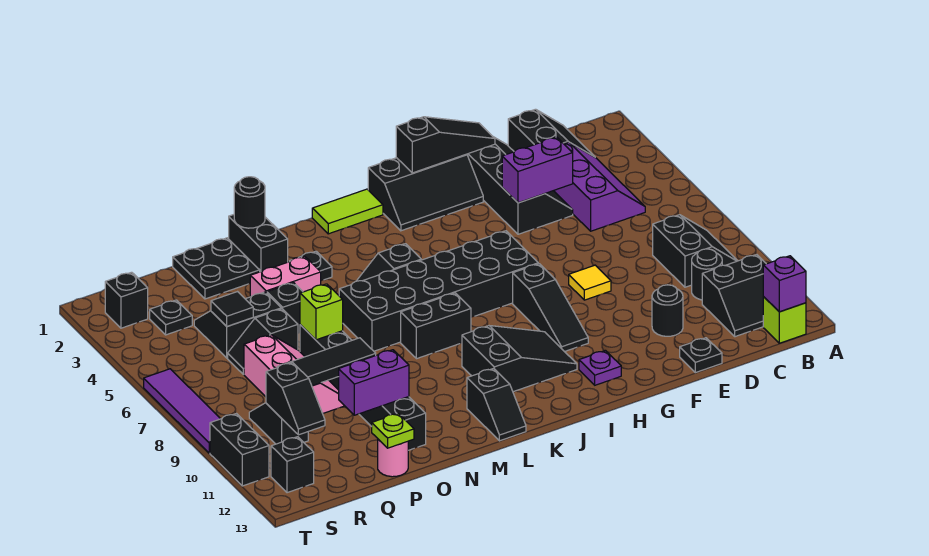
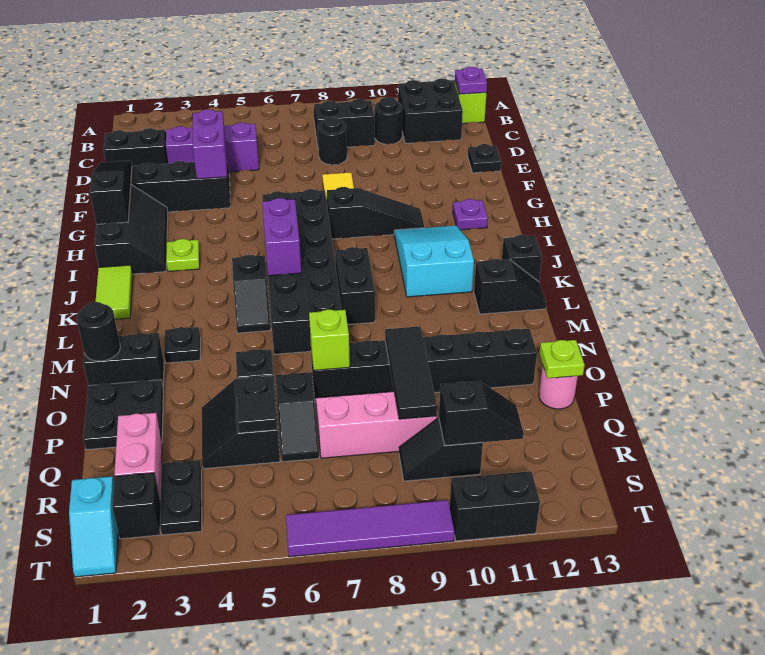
black 2x2 slope [702,255,766,337] -> black 2x2 brick [398,78,463,143]
purple 1x1 brick [763,256,806,312] -> purple 1x1 plate [455,67,487,94]
black 1x1 round brick [652,285,683,336] -> black 1x1 round brick moved to [318,117,347,165]
none -> lime 1x1 plate [166,239,200,271]
black 2x3 slope [462,326,577,392] -> cyan 2x3 slope [394,226,474,297]
pink 1x2 brick [250,256,321,297] -> pink 1x2 brick moved to [115,413,162,501]
purple 1x2 brick [339,350,409,415] -> purple 1x2 brick moved to [262,198,301,276]
black 1x1 plate [150,300,192,335] -> black 1x2 plate [160,460,202,535]
none -> cyan 1x2 slope [69,477,118,577]
black 1x1 brick [271,437,314,493] -> black 1x1 brick moved to [502,235,542,282]

